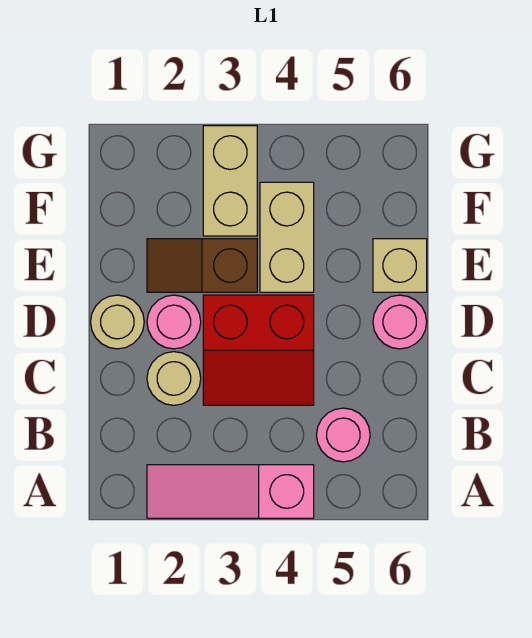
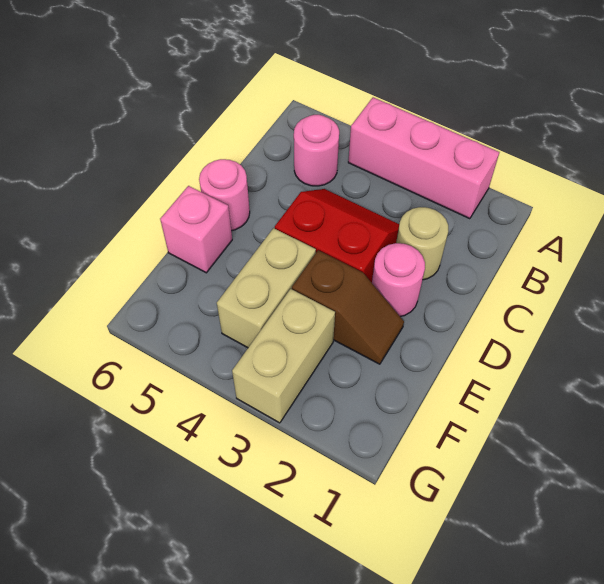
pink 1x3 slope [147,465,314,518] -> pink 1x3 brick [348,97,499,219]
tan 1x1 round brick [91,295,144,349] -> none
tan 1x1 brick [373,239,427,292] -> pink 1x1 brick [160,186,232,273]

